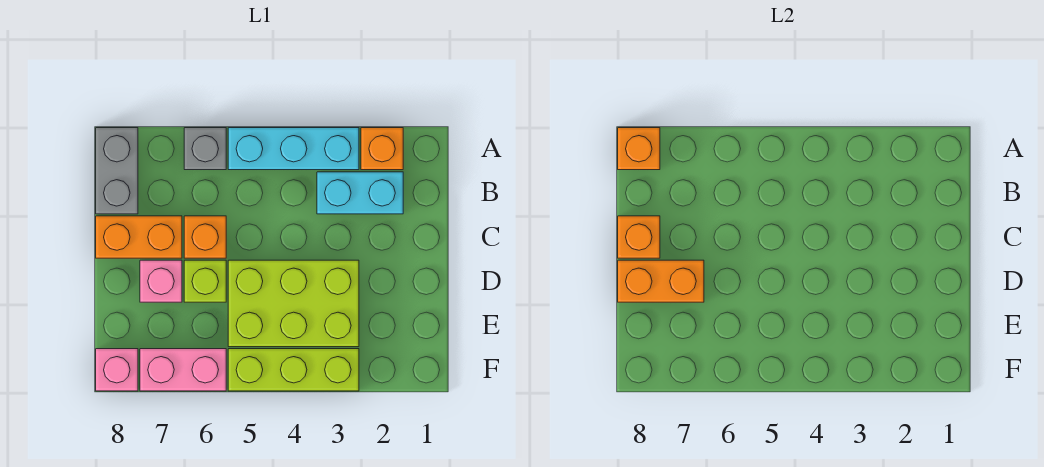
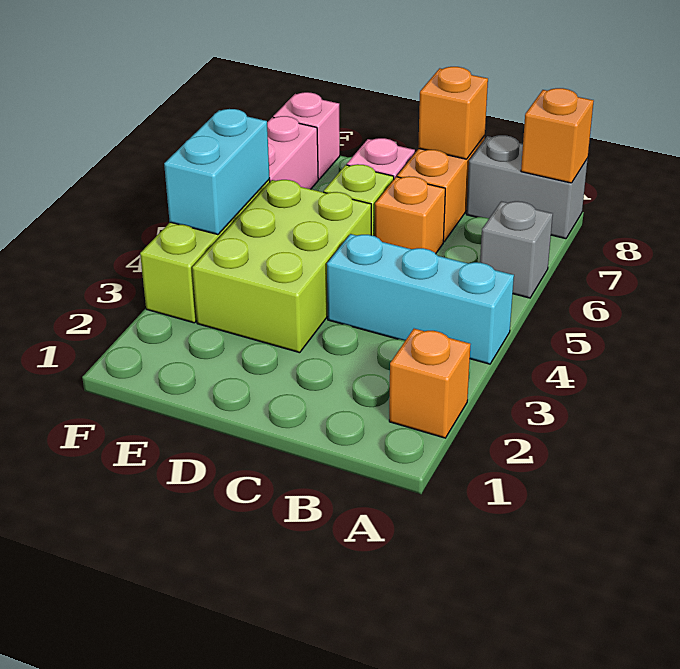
cyan 1x3 brick [228,128,359,170] -> cyan 1x3 brick turned to [327,234,514,364]
cyan 1x2 brick [317,172,403,214] -> cyan 1x2 brick moved to [164,109,270,235]
orange 1x2 brick [618,260,704,302] -> none

